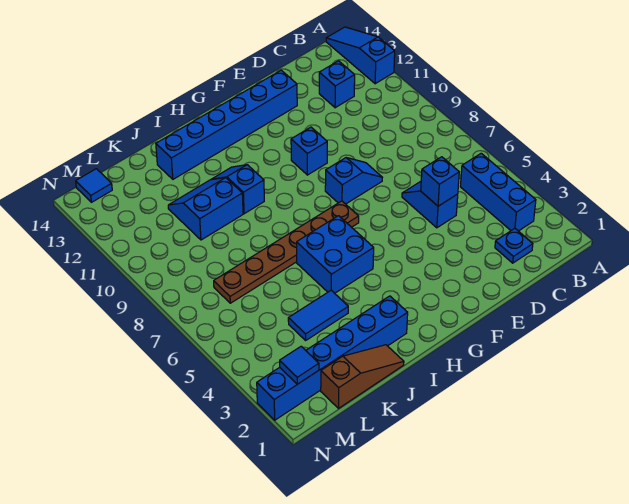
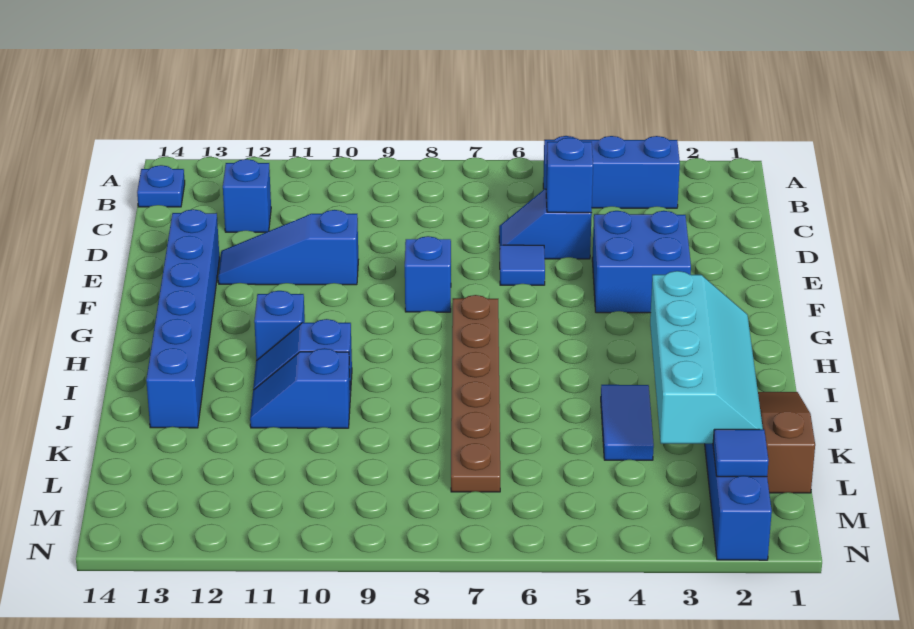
blue 1x3 slope [326,27,395,84] -> blue 1x3 slope moved to [218,210,358,285]
blue 1x1 plate [495,229,533,263] -> blue 1x1 plate moved to [137,165,185,207]
blue 1x1 brick [291,127,327,175] -> blue 1x1 brick moved to [254,291,305,361]
blue 2x2 brick [297,216,374,293] -> blue 2x2 brick moved to [592,211,691,313]
none -> cyan 2x4 slope [650,271,763,444]
blue 2x2 slope [168,178,243,240] -> blue 1x2 slope [250,348,350,428]
blue 1x1 tile [76,169,112,202] -> blue 1x1 tile moved to [500,245,545,285]

